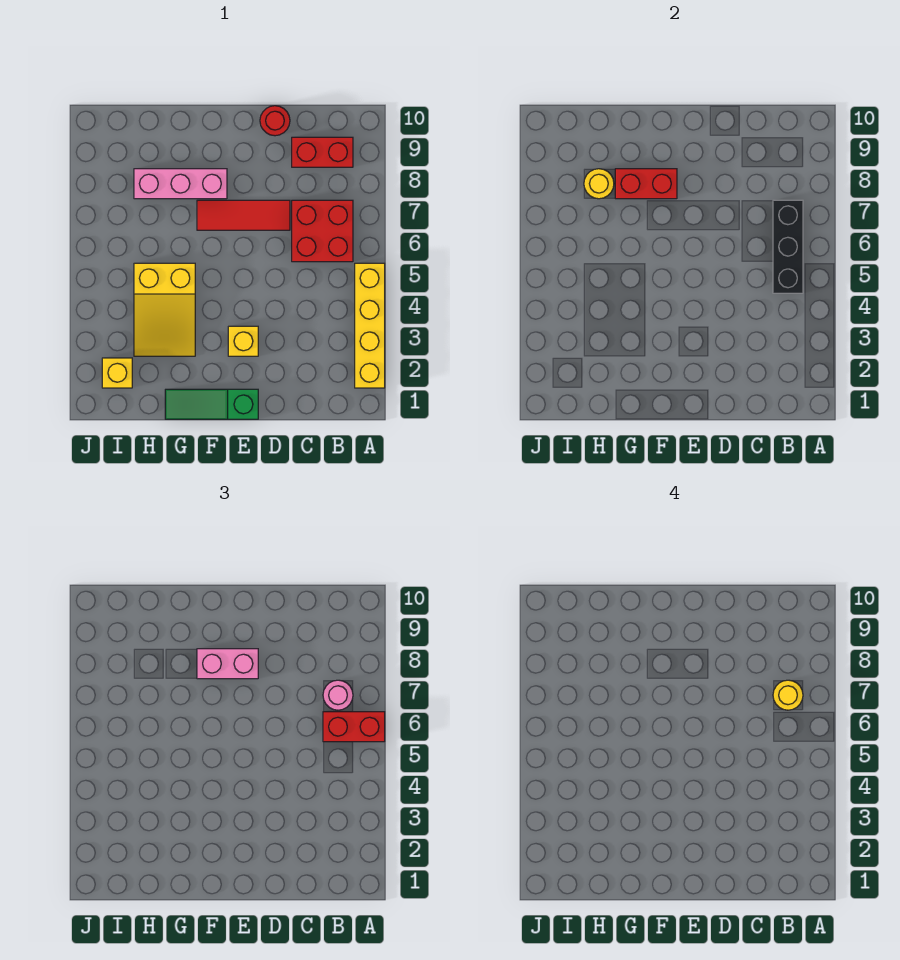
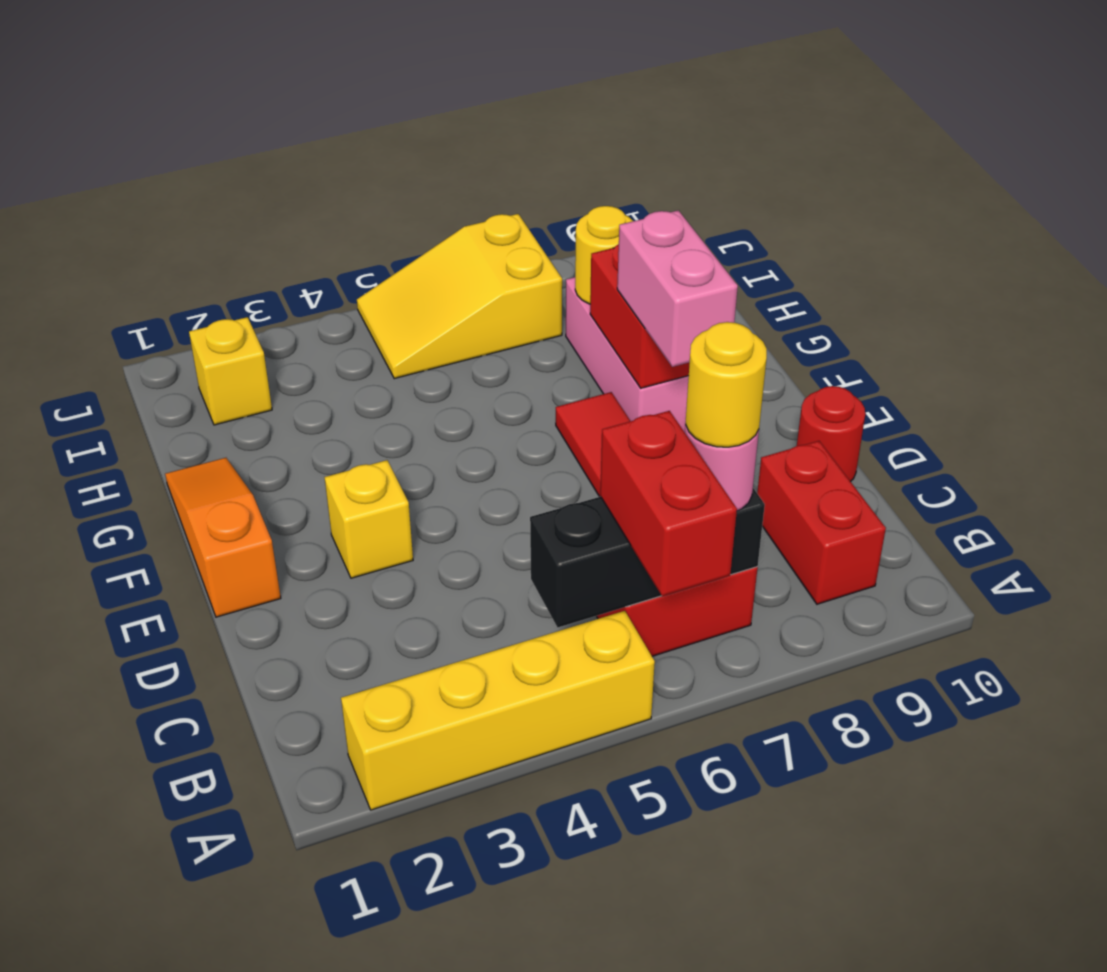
green 1x3 slope [165,389,258,419] -> orange 1x3 slope [165,458,281,617]
yellow 2x3 slope [134,263,195,356] -> yellow 2x3 slope moved to [357,214,562,379]

